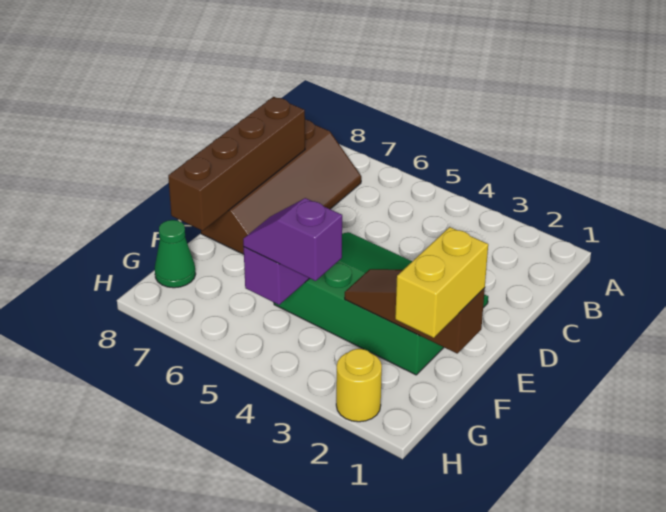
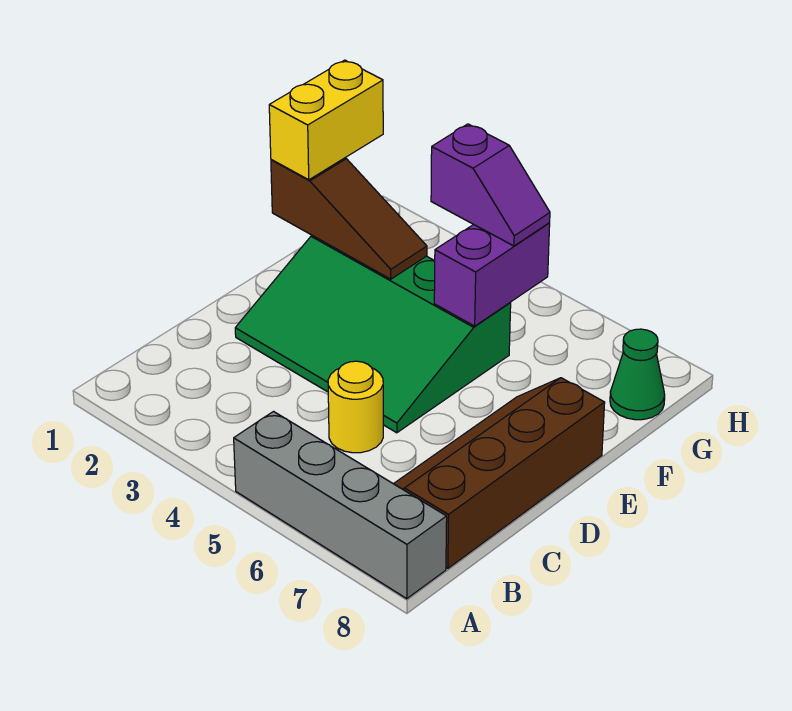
none -> grey 1x4 brick [234,412,447,599]
brown 1x4 brick [168,97,305,231] -> none
yellow 1x1 round brick [336,349,382,422] -> yellow 1x1 round brick moved to [328,361,383,453]

